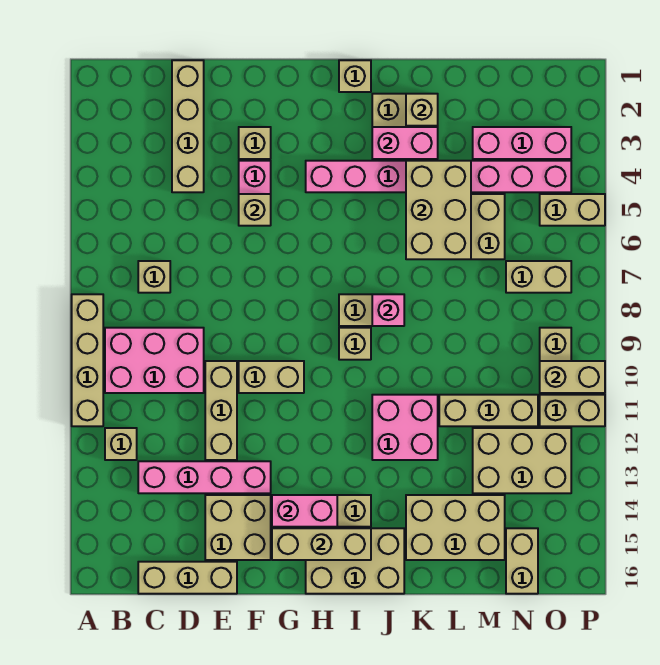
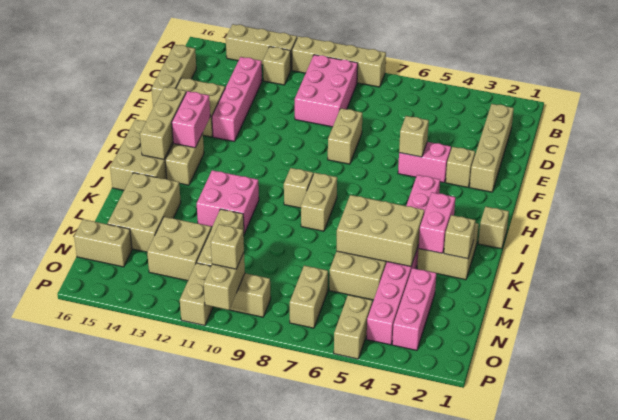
tan 1x1 brick [138,261,170,293] -> tan 1x1 brick moved to [211,224,244,269]
tan 1x4 brick [172,60,204,192] -> tan 1x4 brick turned to [470,104,514,192]
tan 1x3 brick [205,361,237,460] -> tan 1x3 brick moved to [226,24,297,69]
tan 1x2 brick [239,361,304,393] -> tan 1x2 brick moved to [328,108,362,164]
pink 1x1 brick [372,294,404,326] -> none
tan 2x3 brick [473,428,571,493] -> tan 2x2 brick [147,217,211,281]

